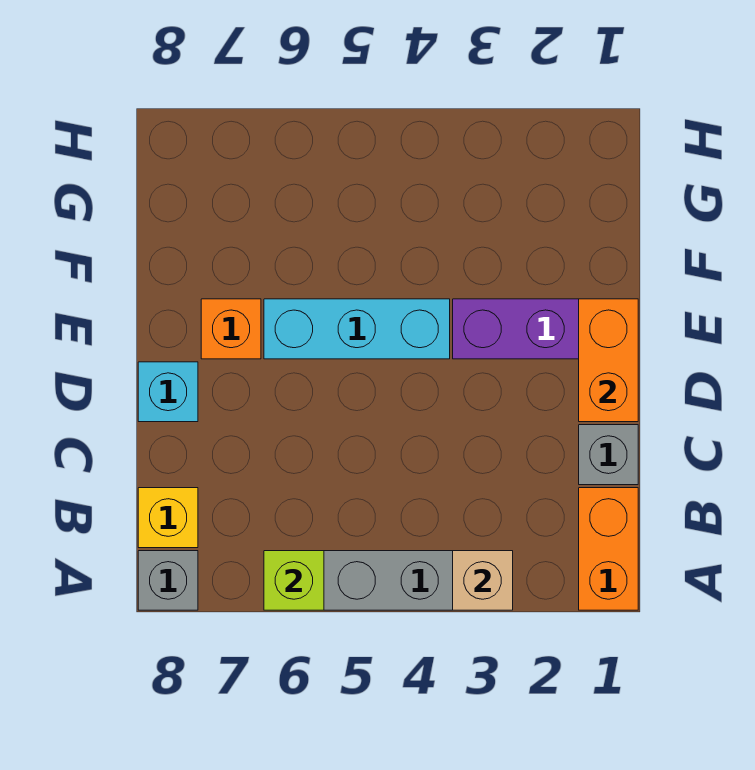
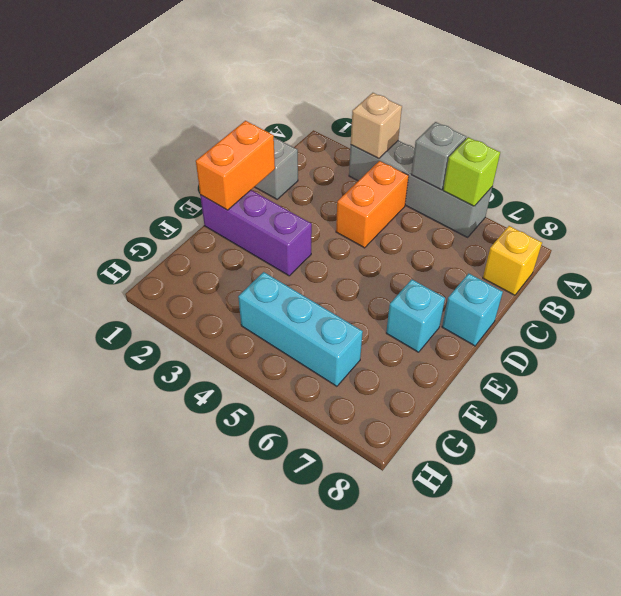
orange 1x2 brick [579,488,638,610] -> orange 1x2 brick moved to [336,161,409,248]
grey 1x1 brick [138,551,198,610] -> grey 1x1 brick moved to [411,122,466,190]
cyan 1x3 brick [264,299,450,359] -> cyan 1x3 brick moved to [238,272,363,386]
orange 1x1 brick [201,299,261,359] -> cyan 1x1 brick [386,279,445,352]

